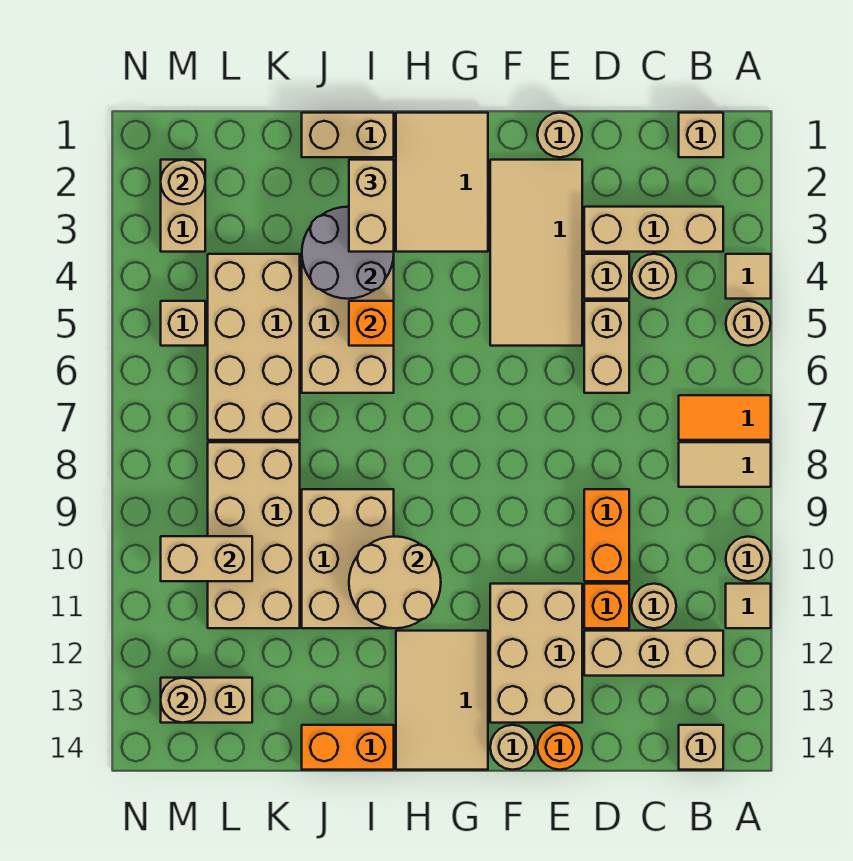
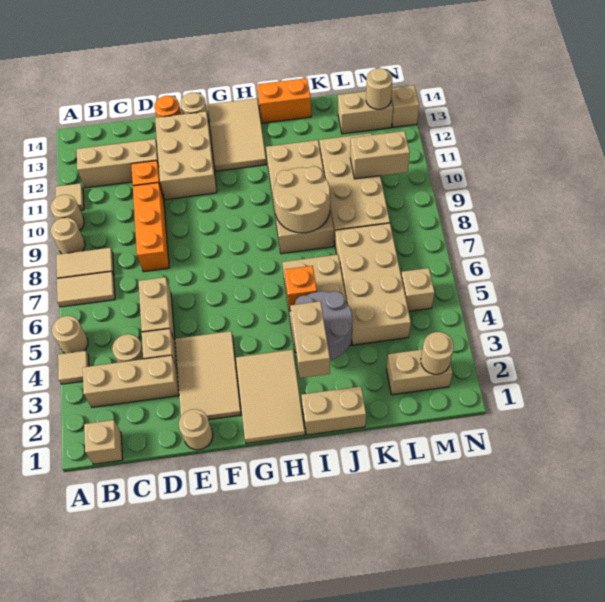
orange 1x2 tile [679,395,771,440] -> tan 1x2 tile [57,271,115,307]
tan 1x1 brick [679,725,723,770] -> tan 1x1 brick moved to [391,85,419,127]
tan 1x1 round brick [632,584,676,628] -> tan 1x1 round brick moved to [51,218,85,254]
orange 1x2 brick [584,489,629,581] -> orange 1x3 brick [133,183,169,272]
tan 2x4 tile [490,160,582,346] -> tan 2x3 tile [175,331,241,420]
tan 2x2 round brick [349,537,441,628] -> tan 2x2 round brick moved to [273,166,330,233]
tan 2x3 brick [302,489,394,628] -> tan 2x4 brick [266,140,334,254]
tan 1x2 brick [161,160,205,252] -> tan 1x2 brick turned to [387,350,453,395]

